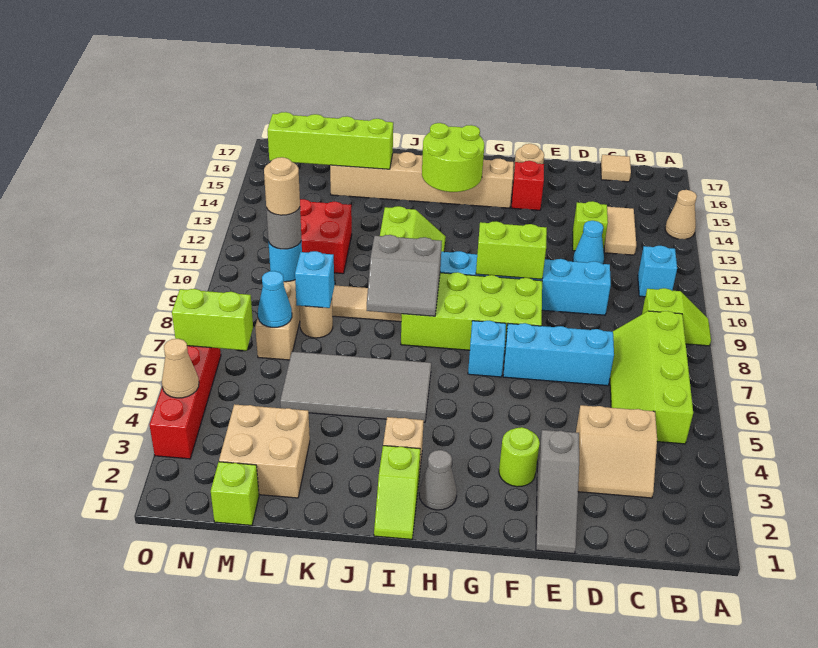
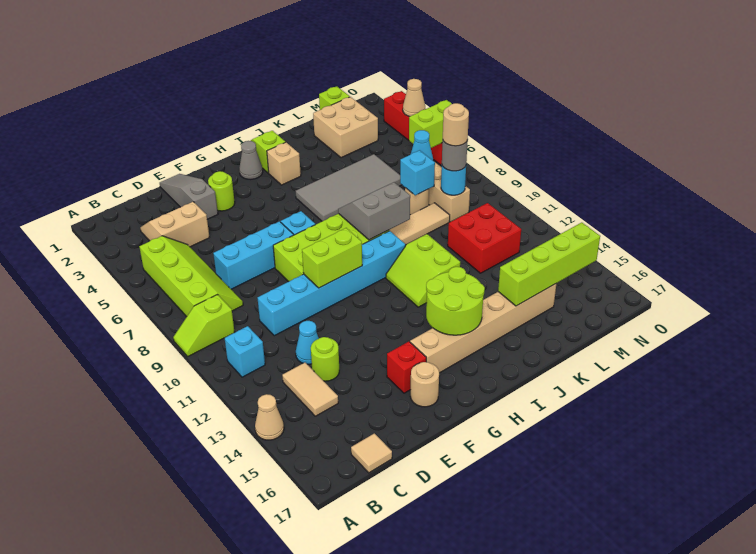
lime 1x1 brick [573,201,608,251] -> lime 1x1 round brick [311,337,339,381]

